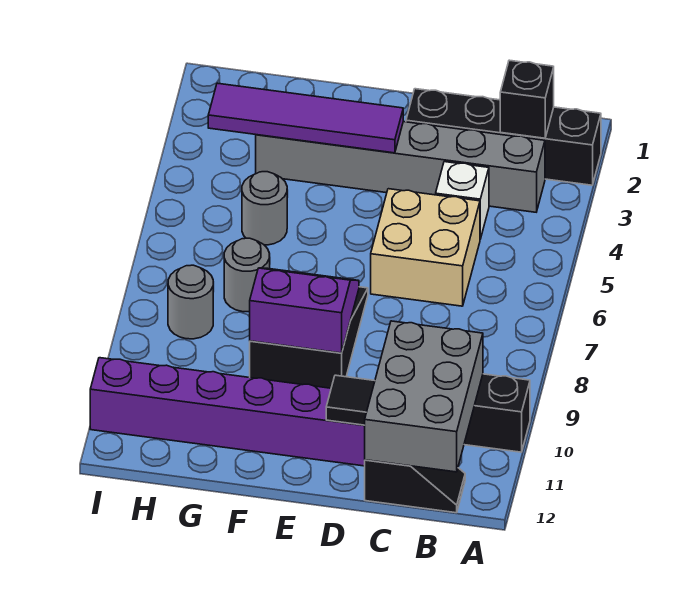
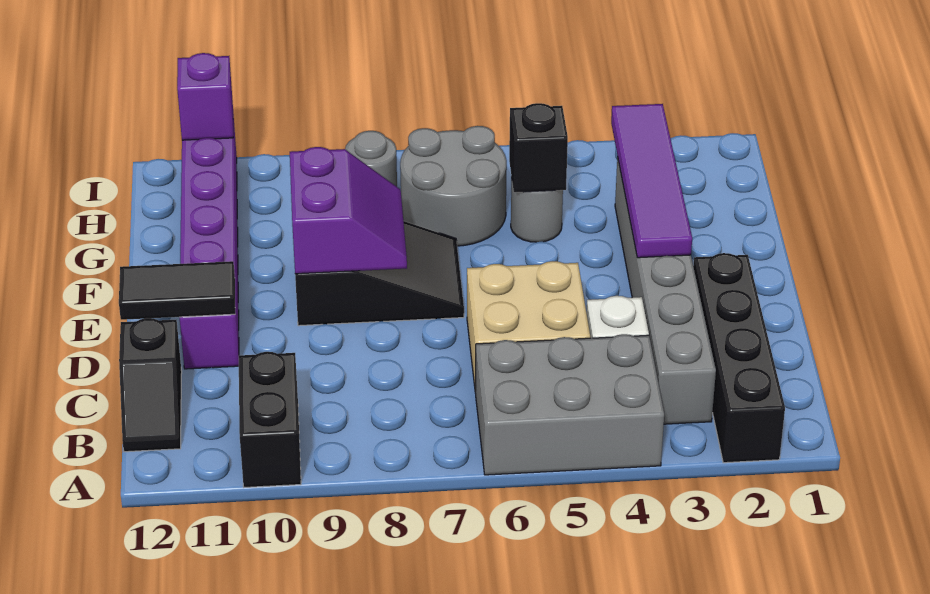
black 1x1 brick [500,60,554,138] -> black 1x1 brick moved to [509,103,568,192]
grey 2x3 brick [364,321,483,472] -> grey 2x3 brick moved to [476,334,664,475]
black 1x1 tile [326,375,375,425] -> black 1x2 tile [119,261,235,320]
grey 1x1 round brick [224,238,270,312] -> grey 2x2 round brick [400,126,507,246]
none -> purple 1x1 brick [177,53,233,140]

